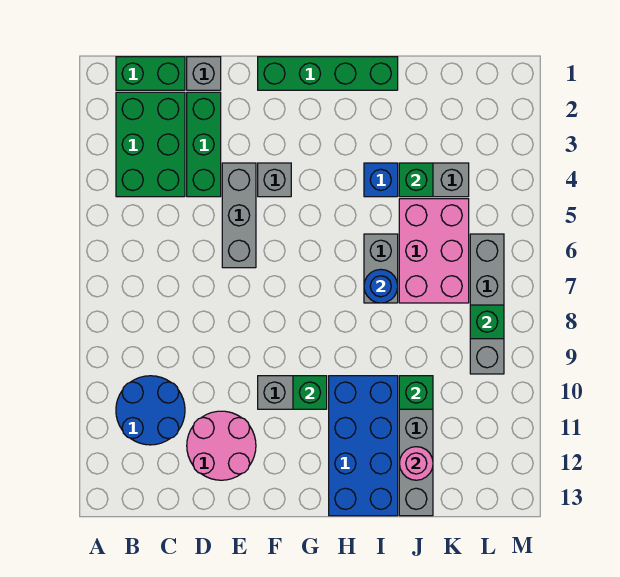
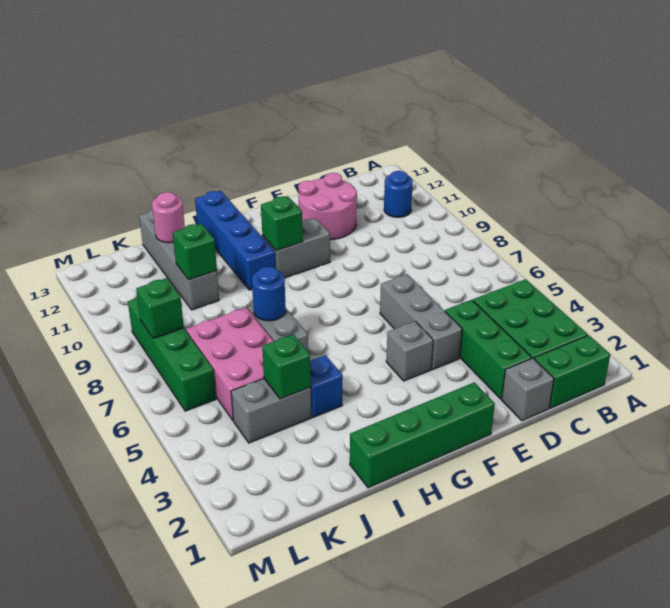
blue 2x2 round brick [116,376,185,445] -> blue 1x1 round brick [384,171,413,217]
blue 2x4 brick [329,376,398,516] -> blue 1x4 brick [195,191,275,290]
grey 1x4 brick [470,234,504,374] -> green 1x4 brick [128,298,216,411]

